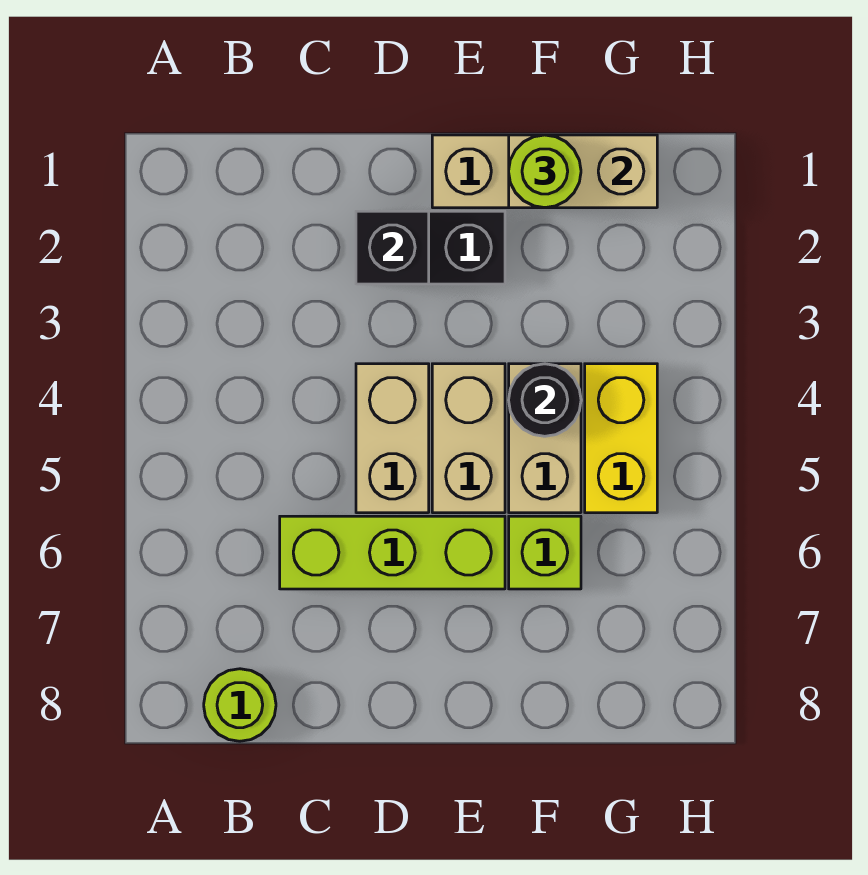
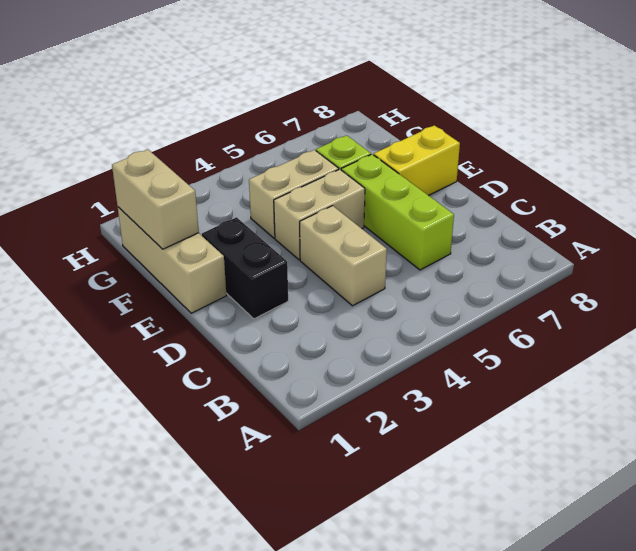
lime 1x1 round brick [204,669,276,741] -> none
black 1x1 brick [356,211,429,284] -> none
tan 1x2 brick [356,364,429,513] -> tan 1x2 brick turned to [300,206,387,306]
lime 1x1 round brick [509,135,581,208] -> none
black 1x1 round brick [509,364,581,436] -> none
yellow 1x2 brick [585,364,657,513] -> yellow 1x2 brick moved to [374,125,460,196]

